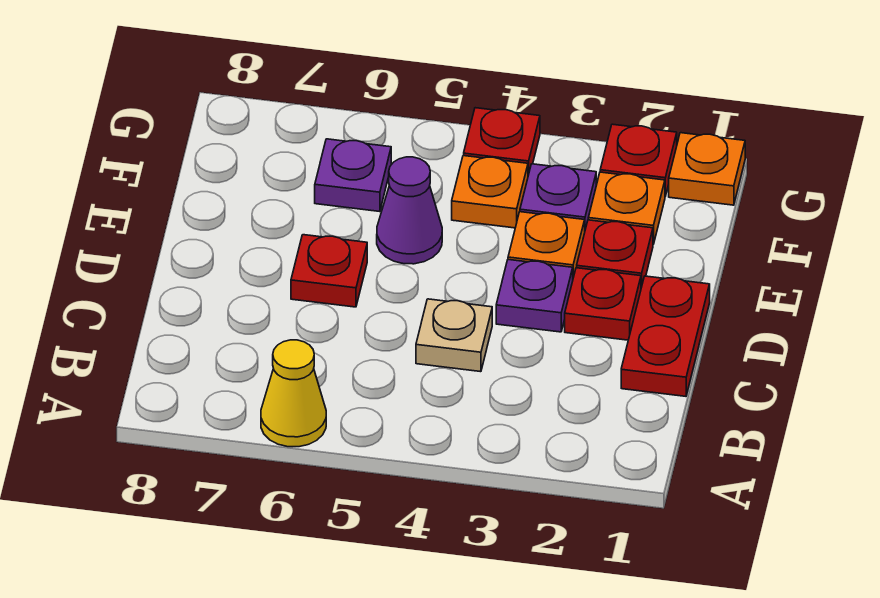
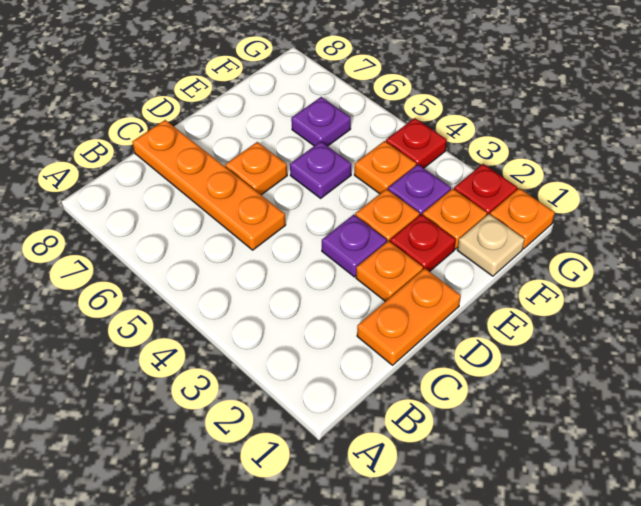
yellow 1x1 cone [261,340,326,447] -> none
red 1x2 plate [621,276,710,396] -> orange 1x2 plate [357,268,461,365]
tan 1x1 plate [416,299,492,372] -> tan 1x1 plate moved to [458,214,525,276]
none -> orange 1x4 plate [132,120,286,250]
red 1x1 plate [565,268,641,340] -> orange 1x1 plate [356,241,423,302]
red 1x1 plate [291,235,367,307] -> orange 1x1 plate [225,142,287,195]
purple 1x1 cone [377,157,442,264] -> purple 1x1 plate [290,142,351,198]

